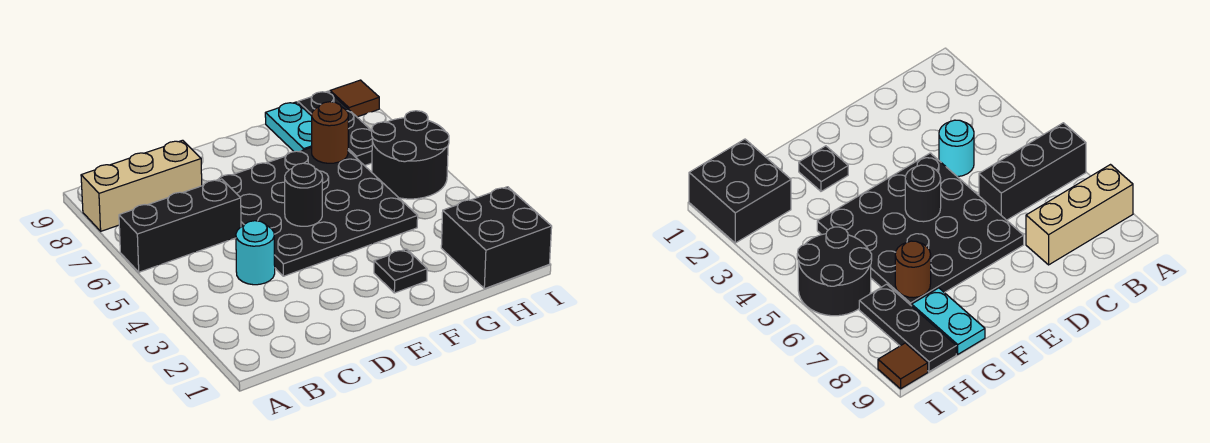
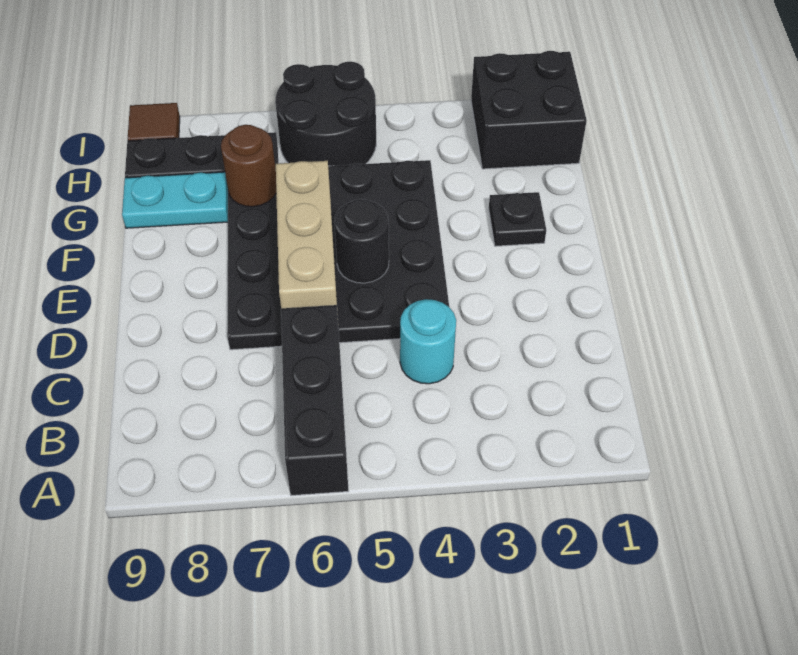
tan 1x3 brick [81,140,202,231] -> tan 1x3 brick moved to [275,161,338,314]

